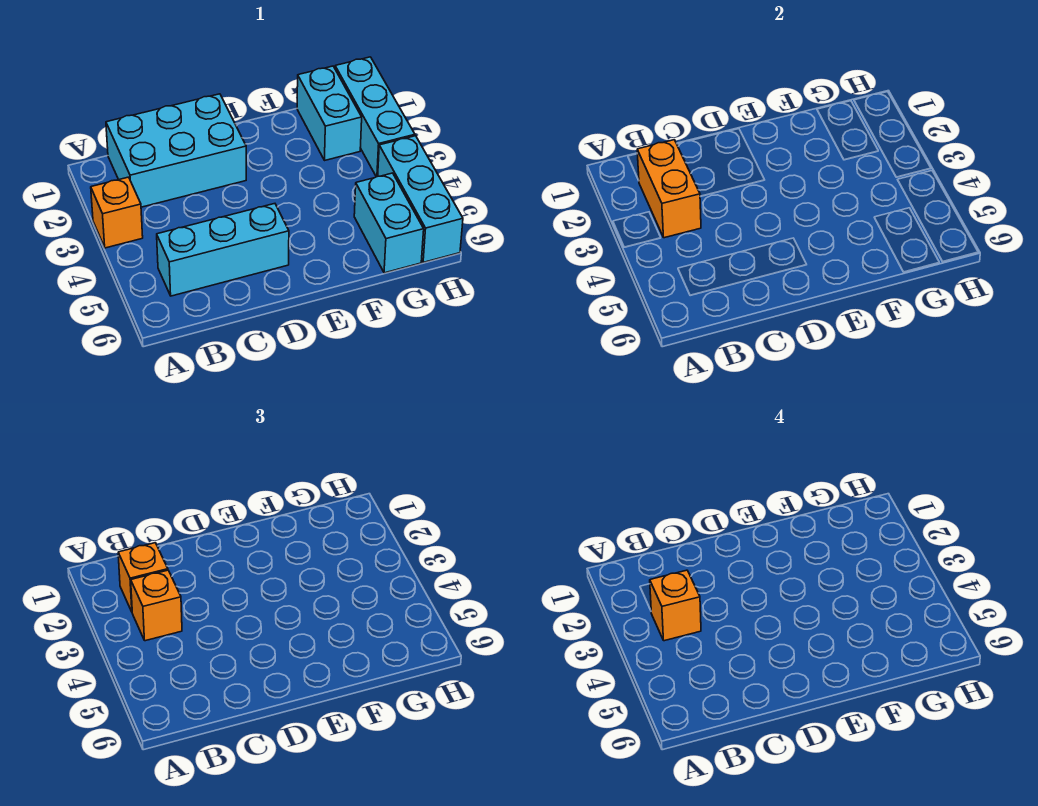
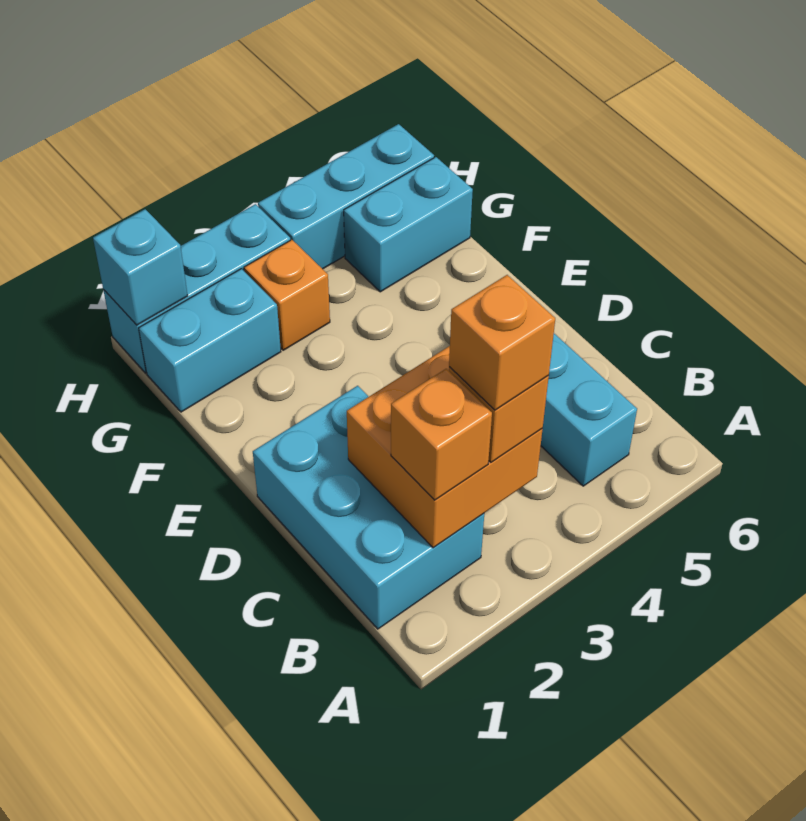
orange 1x1 brick [91,177,143,248] -> orange 1x1 brick moved to [244,240,330,350]
orange 1x2 brick [637,140,701,238] -> orange 2x2 brick [347,346,542,548]
none -> cyan 1x1 brick [93,209,188,325]

